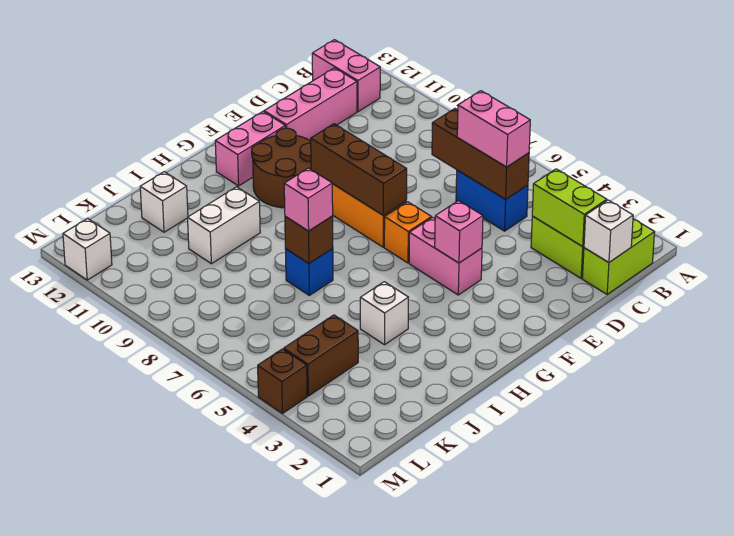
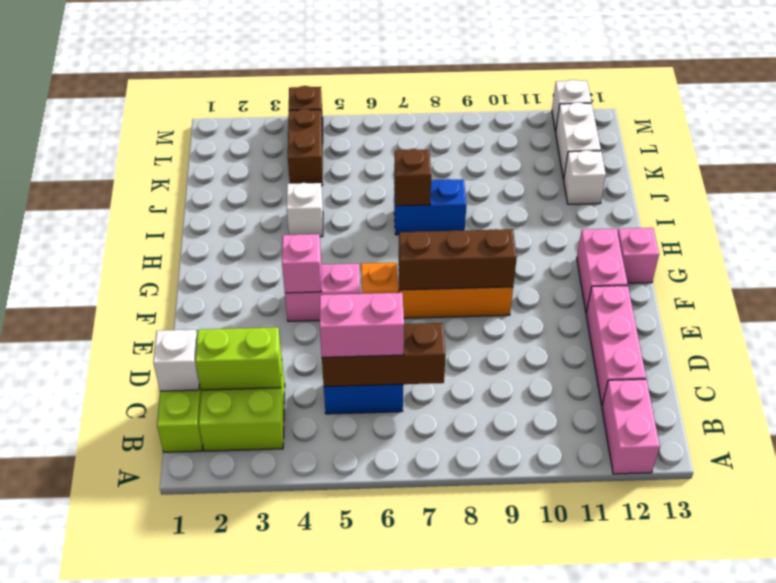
pink 1x2 brick [312,40,380,112] -> pink 1x2 brick turned to [602,379,660,474]
brown 2x2 round brick [252,128,311,208] -> none
blue 1x1 brick [285,249,333,295] -> blue 1x2 brick [394,179,466,235]
pink 1x1 brick [284,168,333,231] -> pink 1x1 brick moved to [618,228,659,283]
white 1x2 brick [188,187,260,264] -> white 1x2 brick moved to [556,102,601,179]

